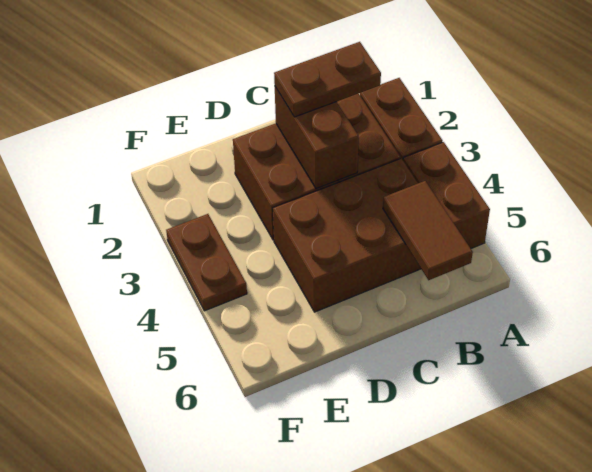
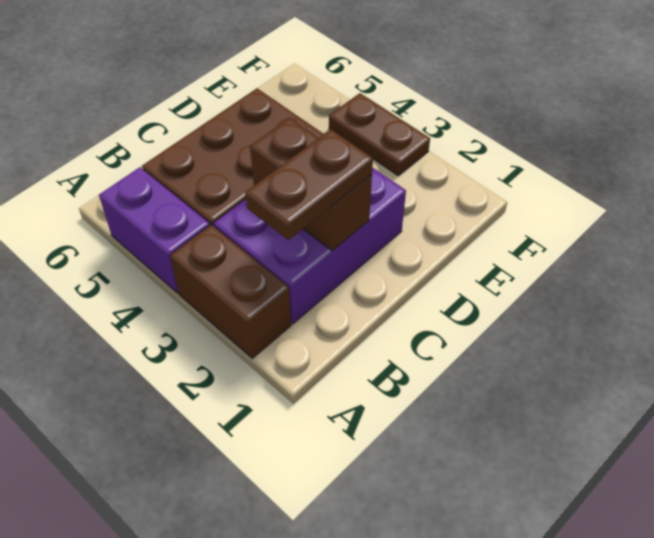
brown 1x2 brick [403,142,490,248] -> purple 1x2 brick [99,167,210,293]
brown 2x3 brick [233,94,400,240] -> purple 2x3 brick [214,167,406,324]
brown 1x2 tile [383,181,473,280] -> none

